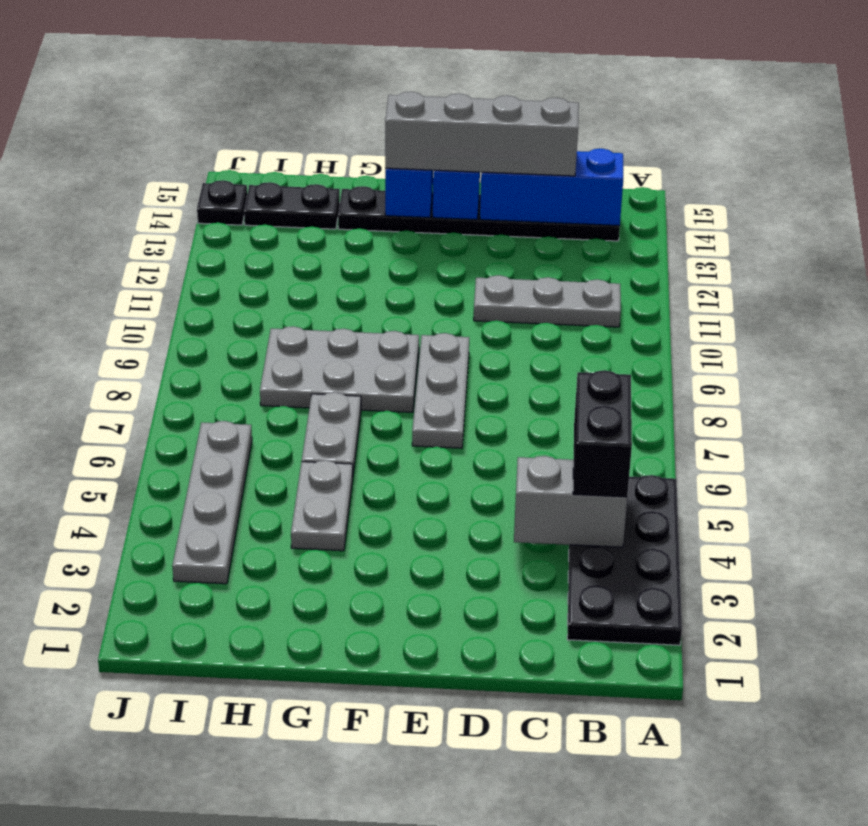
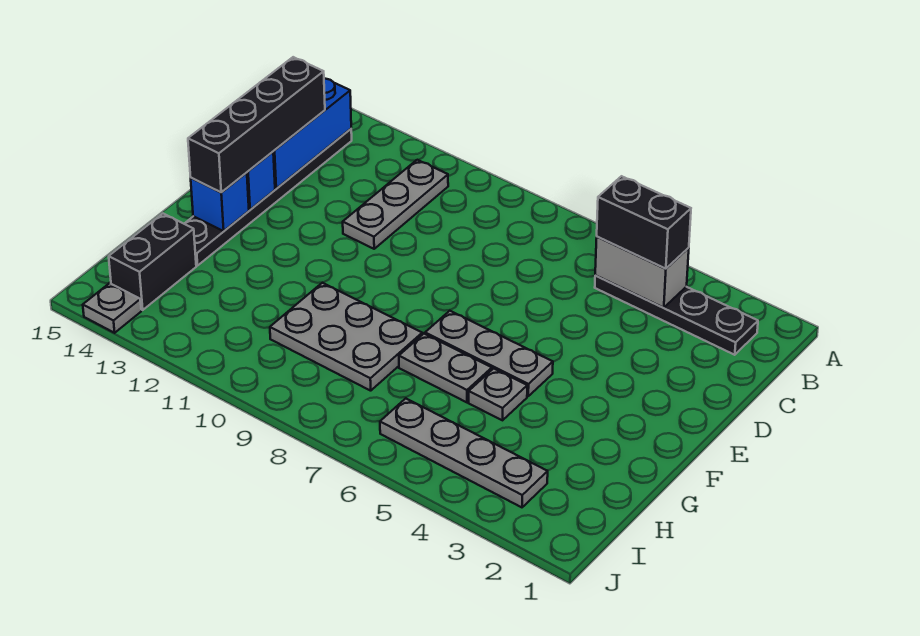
black 2x4 plate [567,475,682,645] -> black 1x4 plate [595,275,758,355]
grey 1x2 brick [514,456,627,547] -> grey 1x2 brick turned to [595,237,689,308]
grey 1x4 brick [385,92,579,176] -> black 1x4 brick [188,57,325,192]
grey 1x3 plate [412,333,469,448] -> grey 1x3 plate moved to [425,311,553,396]
grey 2x3 plate [260,326,419,412] -> grey 2x3 plate turned to [270,283,422,391]
grey 1x2 plate [291,460,353,551] -> grey 1x1 plate [469,368,527,420]
black 1x2 plate [244,182,340,229] -> black 1x2 brick [109,214,196,310]
black 1x1 plate [197,180,247,225] -> grey 1x1 plate [83,283,141,333]

